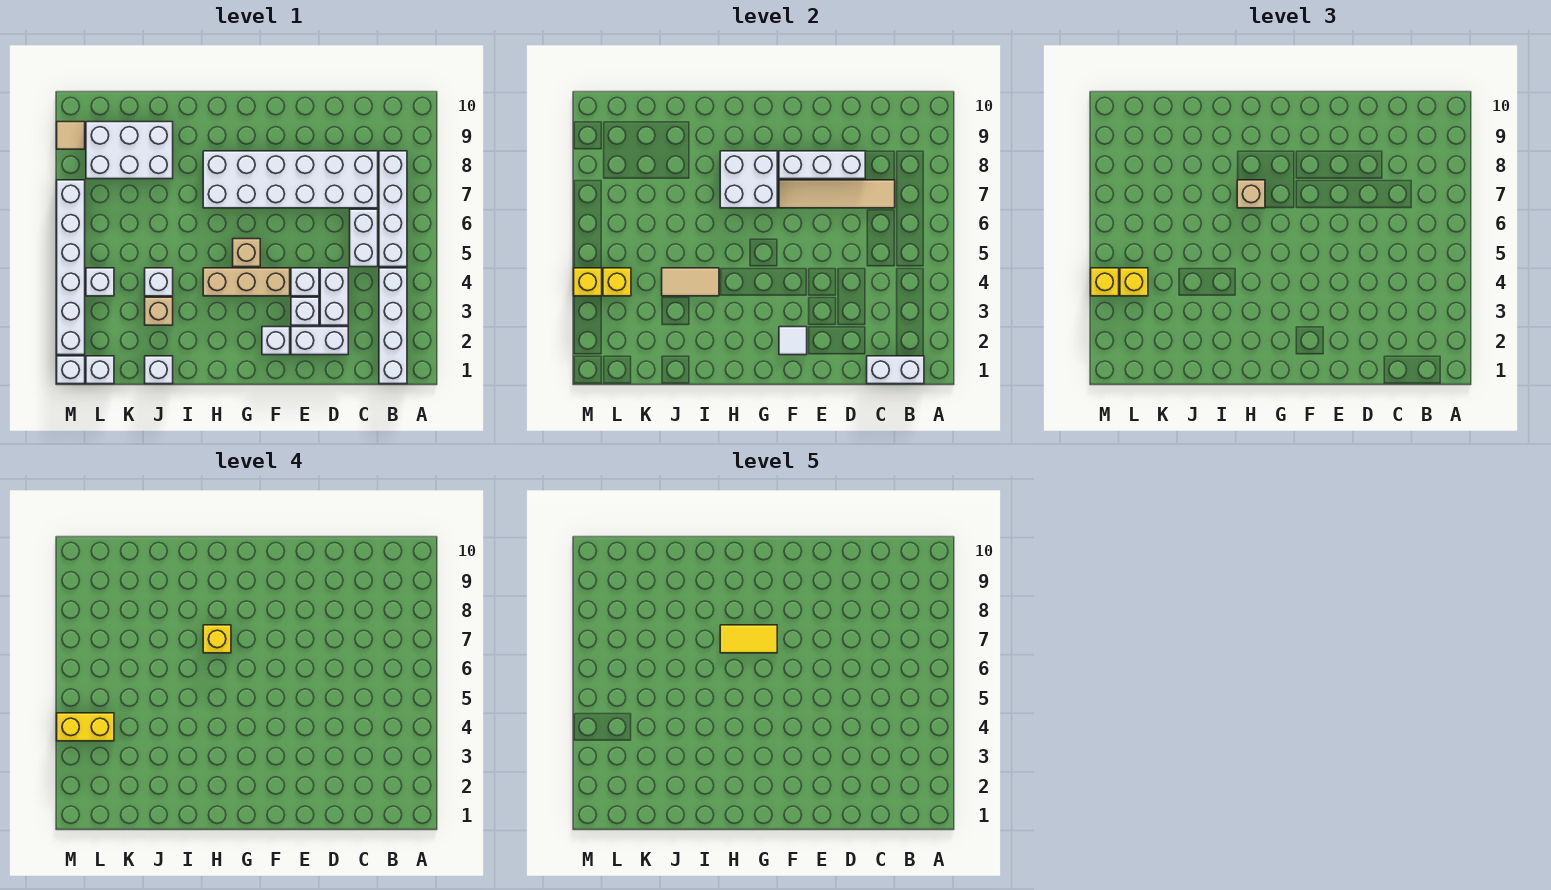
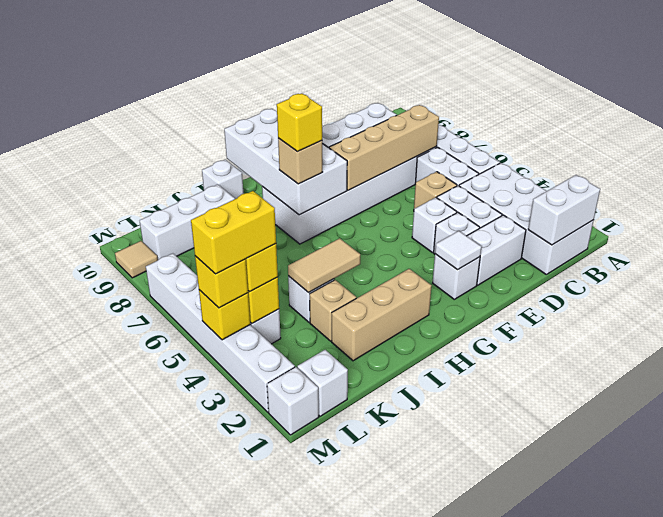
white 1x4 brick [379,268,407,384] -> white 2x4 brick [459,163,594,274]
tan 1x4 tile [779,180,895,208] -> tan 1x4 brick [329,105,439,190]
tan 1x3 brick [203,268,290,296] -> tan 1x3 brick moved to [332,269,431,361]
tan 1x1 brick [233,239,260,267] -> tan 1x1 brick moved to [414,172,457,209]
white 2x2 brick [720,151,777,208] -> white 2x4 brick [224,108,347,215]
yellow 1x2 tile [720,625,777,653] -> none
white 1x1 brick [145,356,173,384] -> white 1x1 brick moved to [202,159,244,199]
white 2x3 brick [86,122,173,179] -> white 1x3 brick [140,184,235,260]

